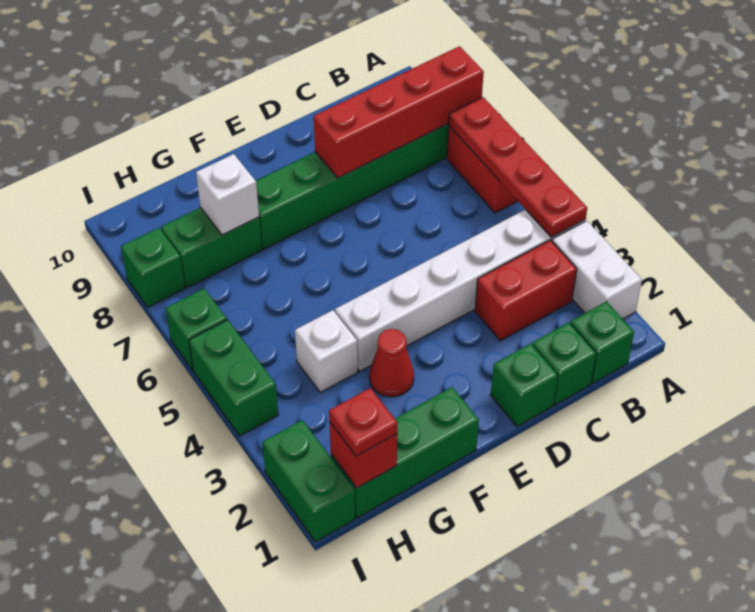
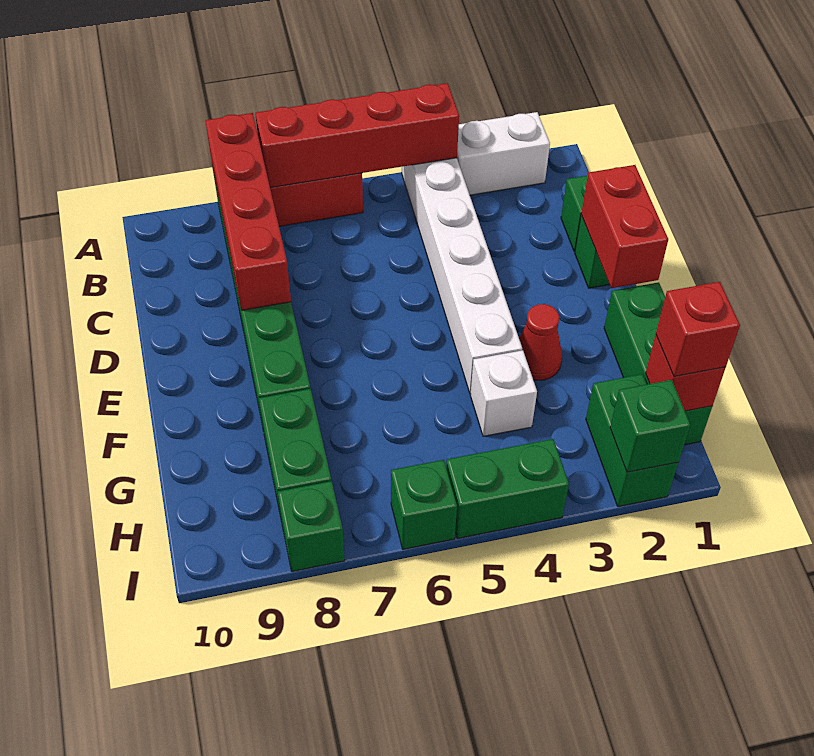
red 1x4 plate [448,97,587,237] -> red 1x4 brick [255,83,459,188]
green 1x1 brick [570,301,634,383] -> green 1x1 brick moved to [610,380,691,472]
red 1x2 brick [475,240,577,341] -> red 1x2 brick moved to [581,165,668,288]
white 1x1 brick [196,154,259,235] -> none
red 1x1 plate [329,388,397,456] -> red 1x1 brick [656,282,740,377]
green 1x2 brick [262,420,355,542] -> green 1x2 brick turned to [586,374,678,507]

